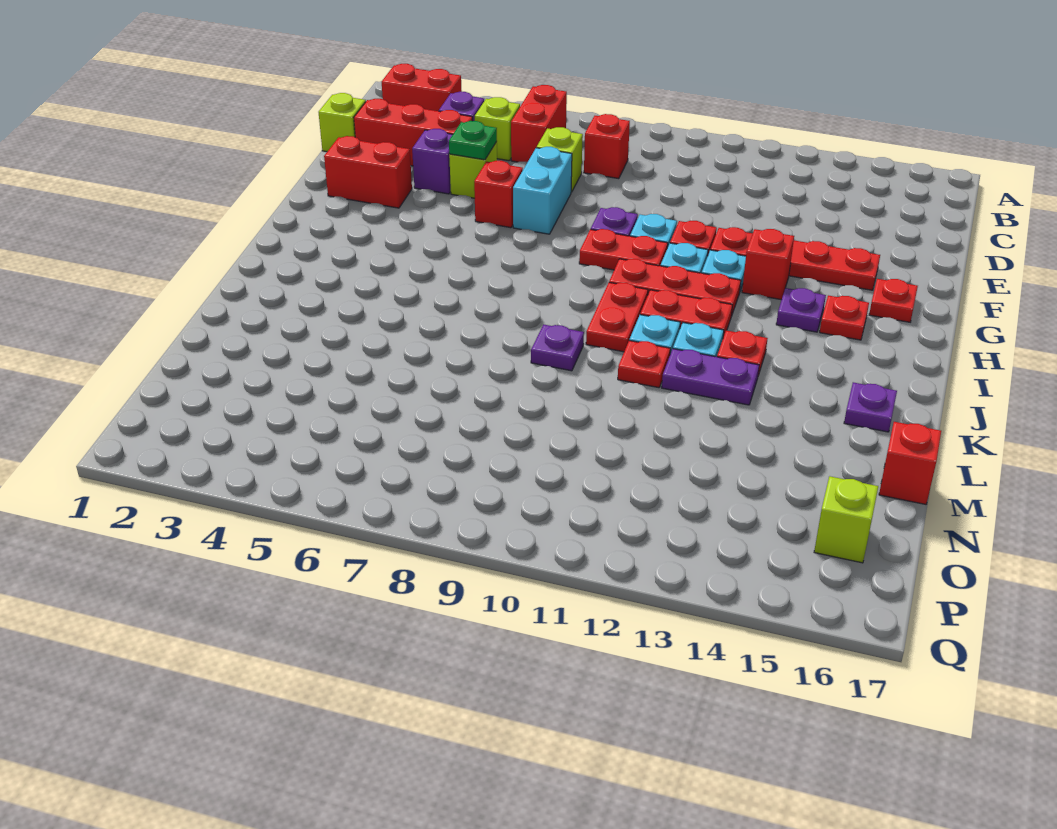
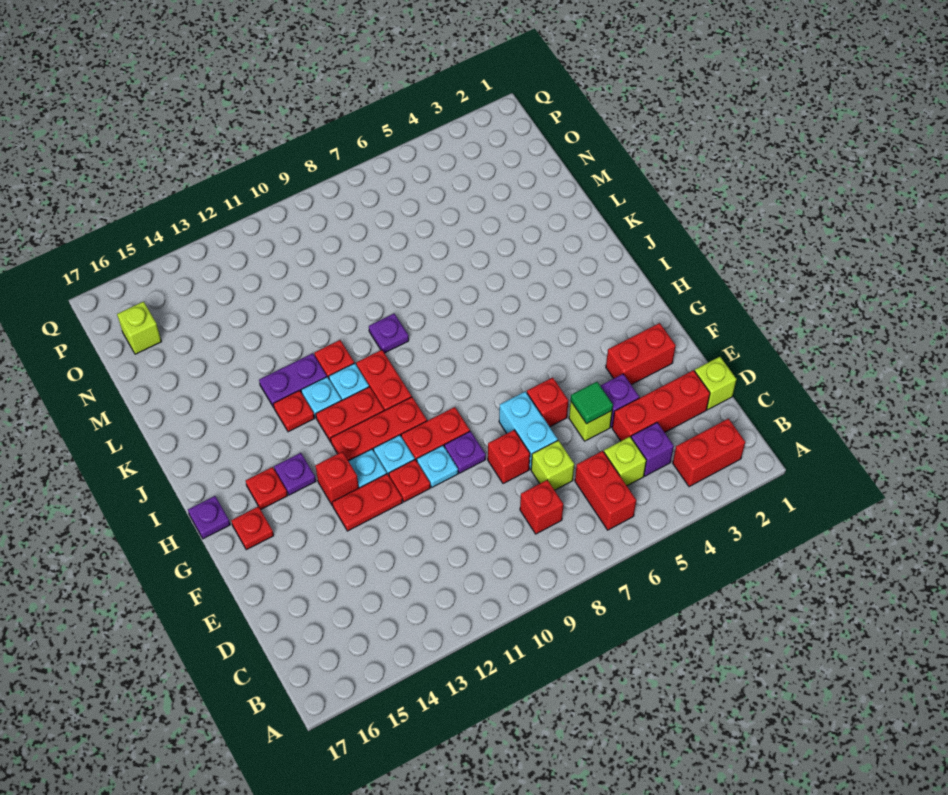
green 1x1 plate [449,121,497,160] -> green 1x1 tile [571,382,613,424]
red 1x4 plate [711,227,880,290] -> red 1x2 plate [332,474,403,531]
purple 1x1 plate [844,382,897,432] -> purple 1x1 plate moved to [188,496,230,539]
red 1x1 brick [879,422,941,504] -> red 1x1 brick moved to [488,430,530,484]

